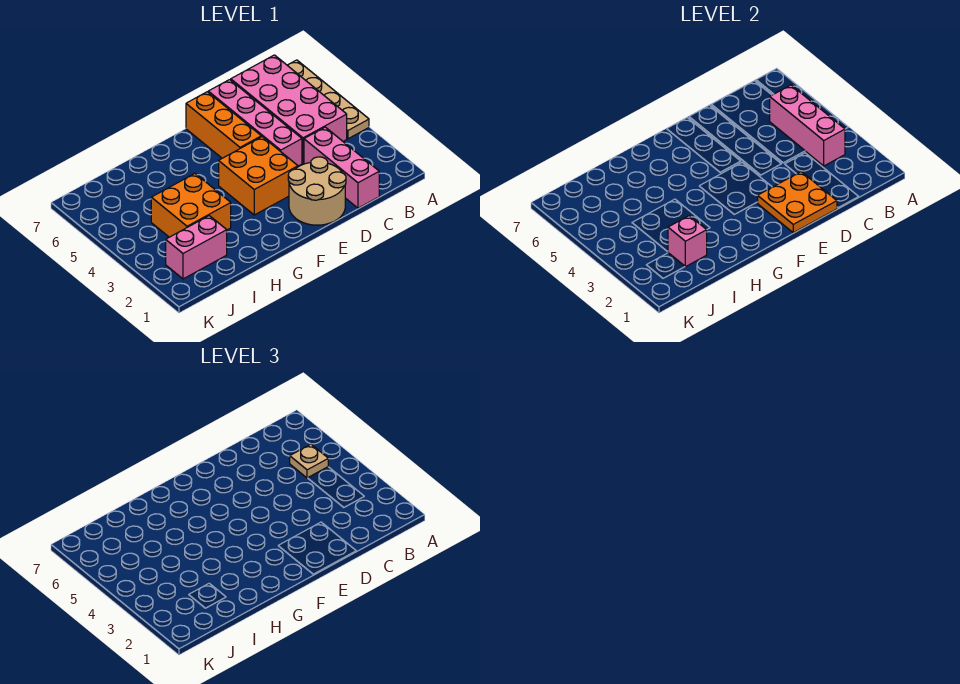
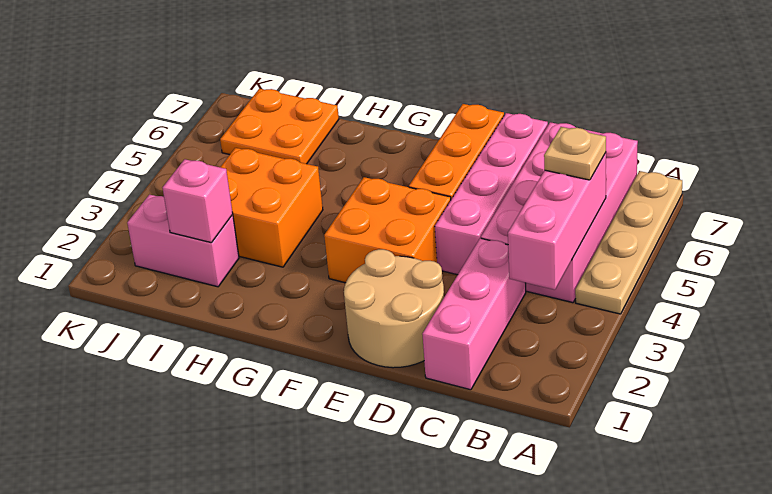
orange 2x2 plate [758,172,837,233] -> orange 2x2 plate moved to [220,89,339,164]

